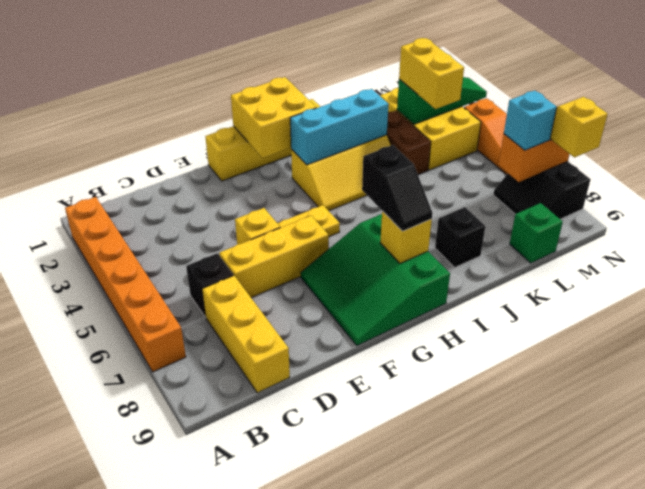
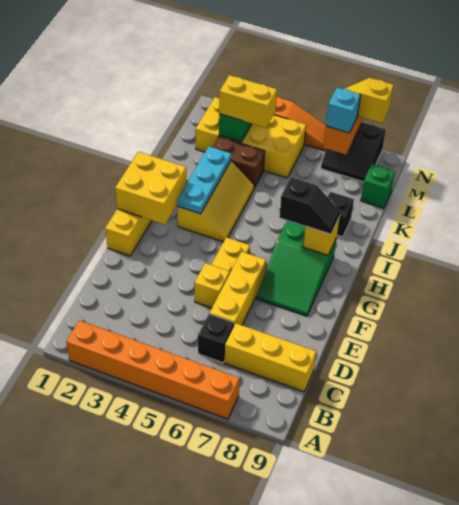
green 3x3 slope [301,214,450,346] -> green 2x3 slope [256,221,337,316]
cyan 1x3 brick [290,89,389,165] -> cyan 1x3 plate [177,147,231,214]
yellow 2x3 brick [380,88,481,170] -> yellow 2x4 brick [196,97,306,178]

